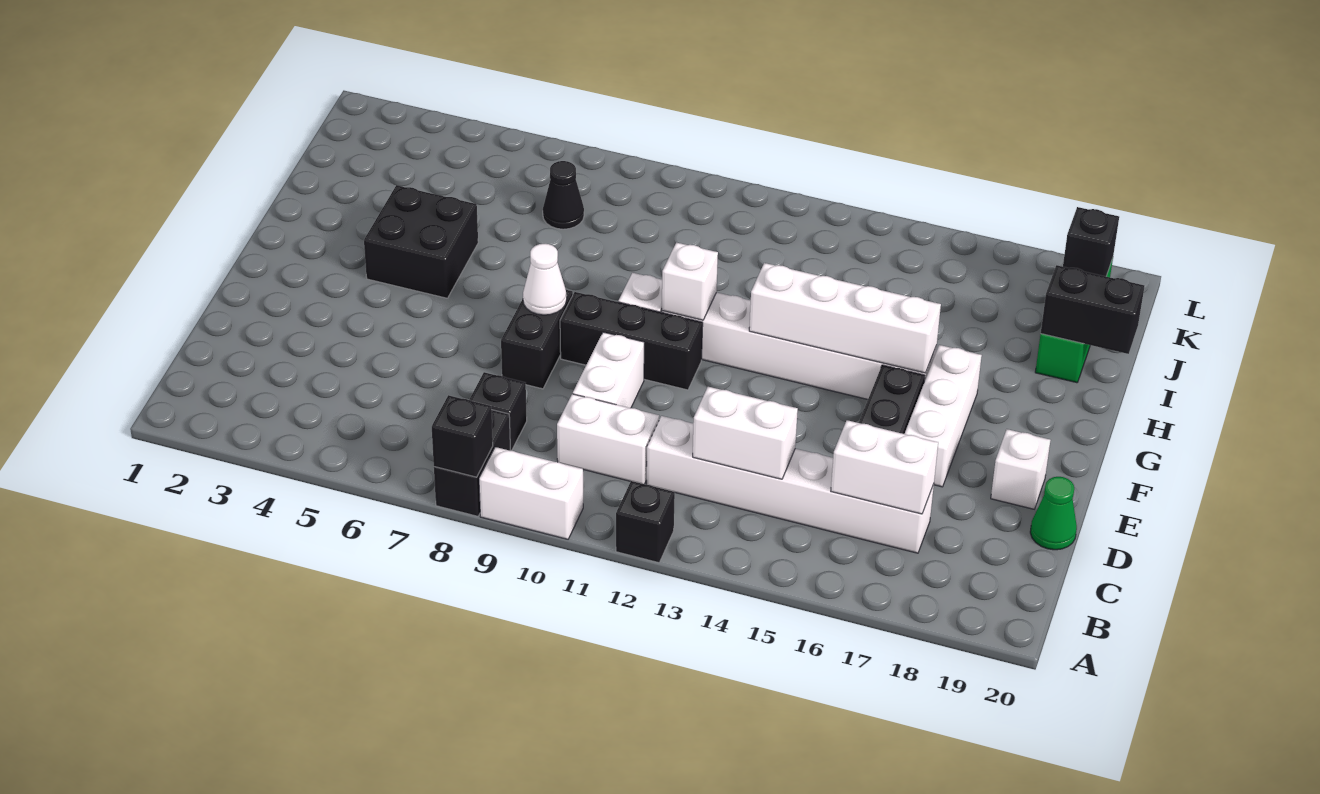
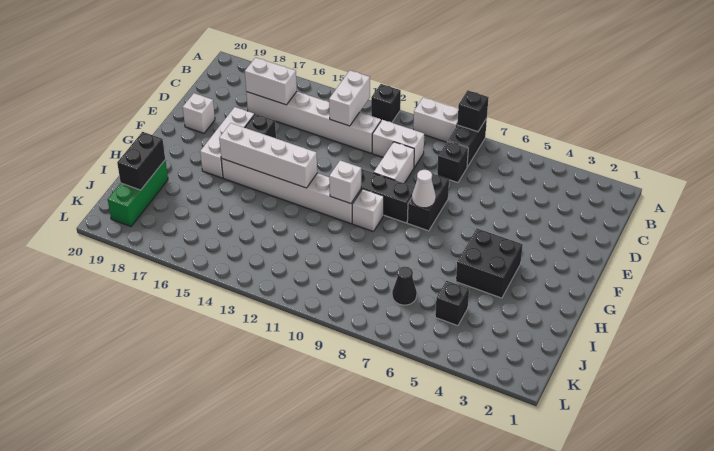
white 1x2 brick [693,387,798,479] -> white 1x2 brick turned to [329,71,370,126]
green 1x1 cone [1030,477,1077,550] -> none
black 1x2 brick [1041,265,1144,354] -> black 1x2 brick turned to [117,132,165,190]
black 1x1 brick [1063,207,1119,276] -> black 1x1 brick moved to [435,281,469,326]

